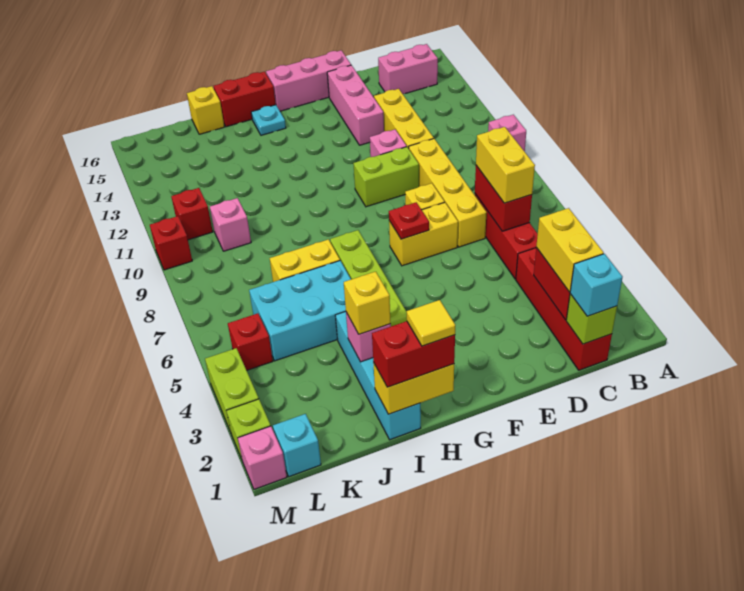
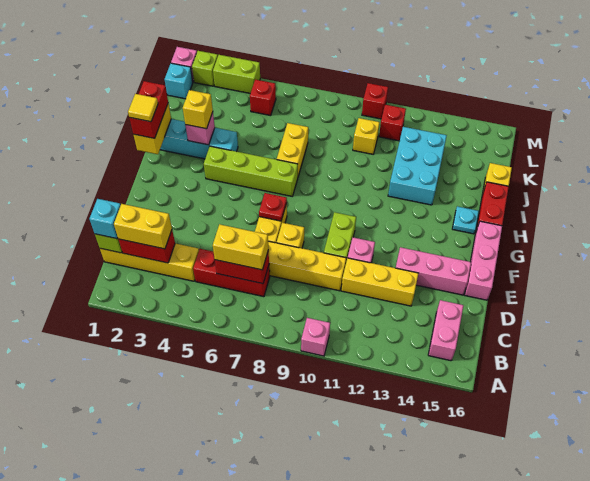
red 1x4 brick [516,248,612,370] -> yellow 1x4 brick [100,243,199,281]
cyan 2x3 brick [249,261,351,361] -> cyan 2x3 brick moved to [388,127,447,205]
pink 1x1 brick [210,198,251,251] -> yellow 1x1 brick [353,118,380,154]

